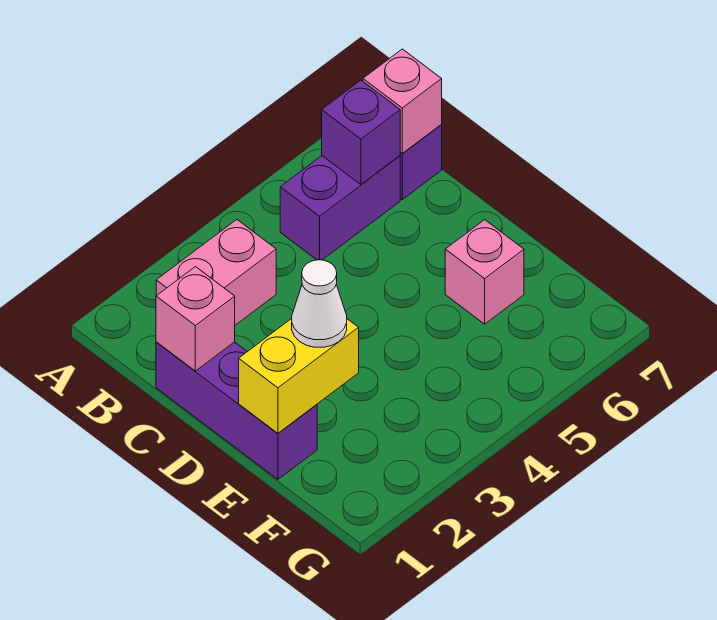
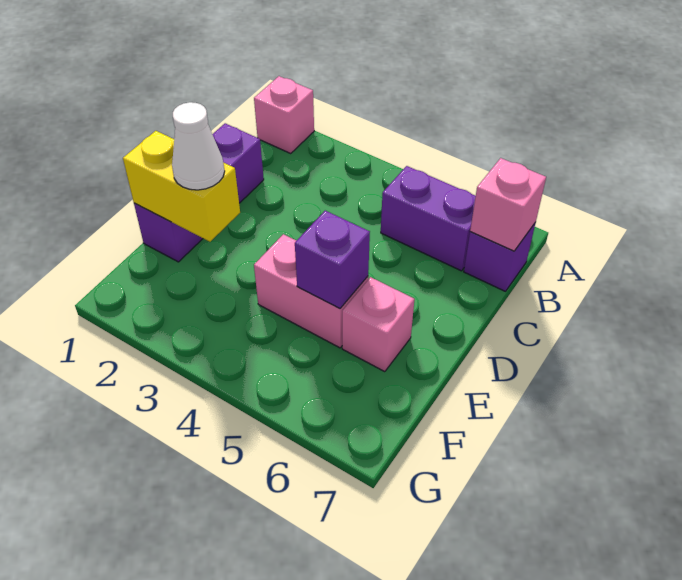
pink 1x2 brick [156,220,276,325] -> pink 1x2 brick moved to [254,234,368,348]
purple 1x1 brick [322,80,400,185] -> purple 1x1 brick moved to [295,211,370,309]
pink 1x1 brick [156,267,235,371] -> pink 1x1 brick moved to [254,76,314,153]

